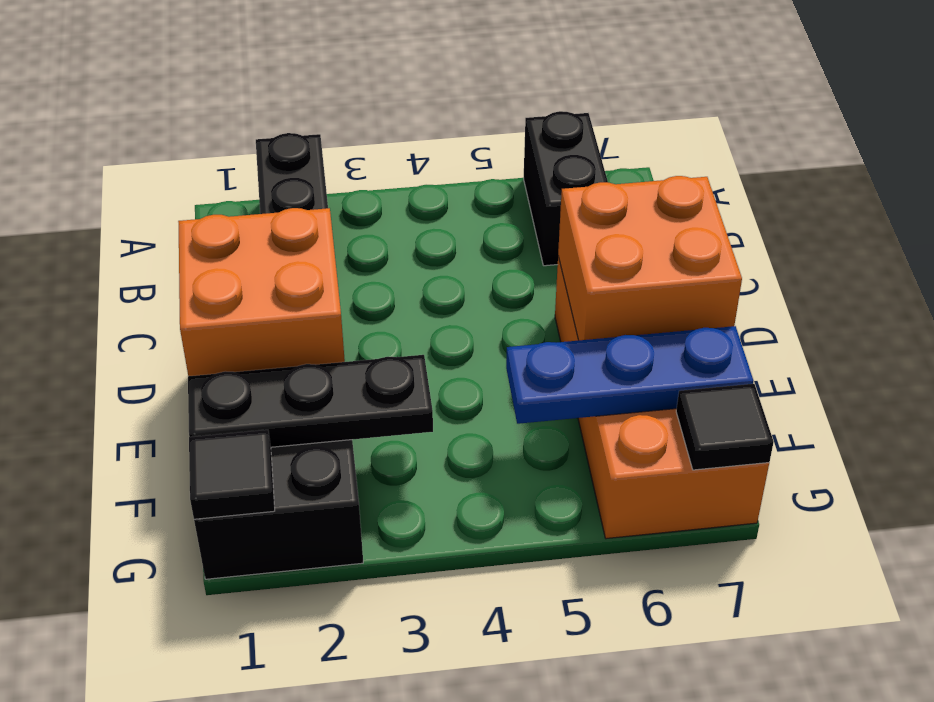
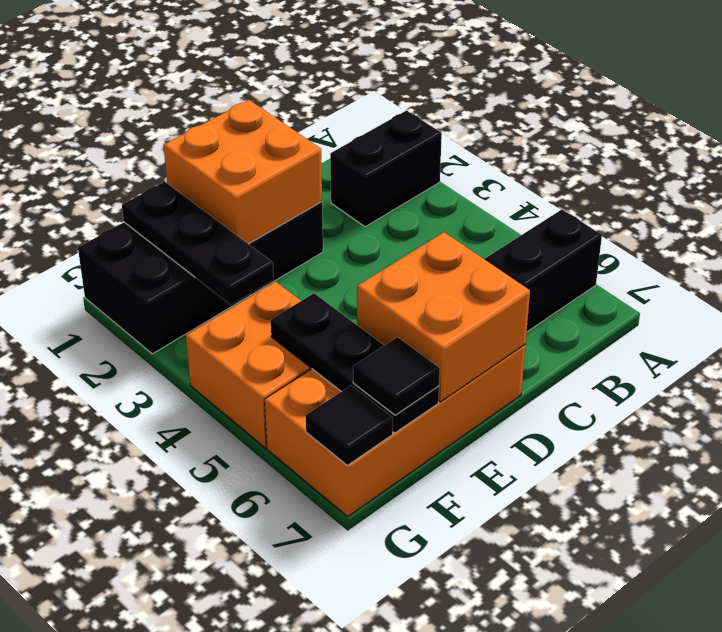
none -> orange 2x2 brick [186,282,312,448]
blue 1x3 plate [506,326,753,424] -> black 1x3 plate [271,293,439,433]
black 1x1 tile [189,430,275,519] -> black 1x1 tile moved to [353,337,440,415]

